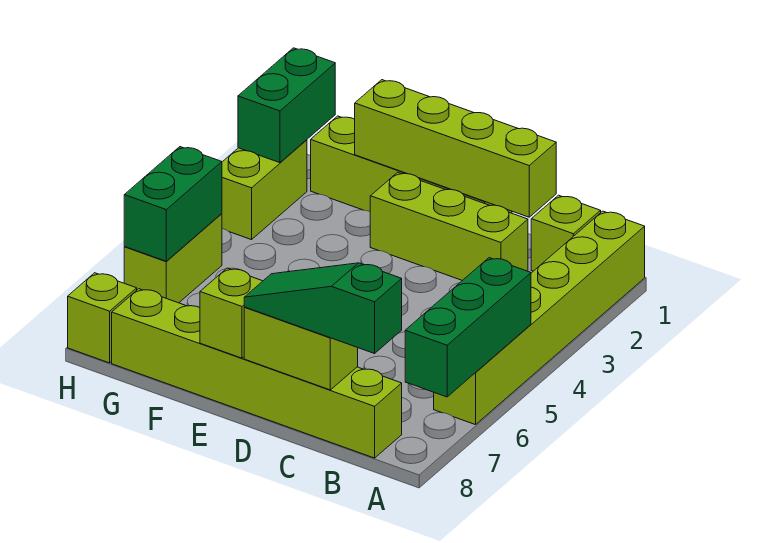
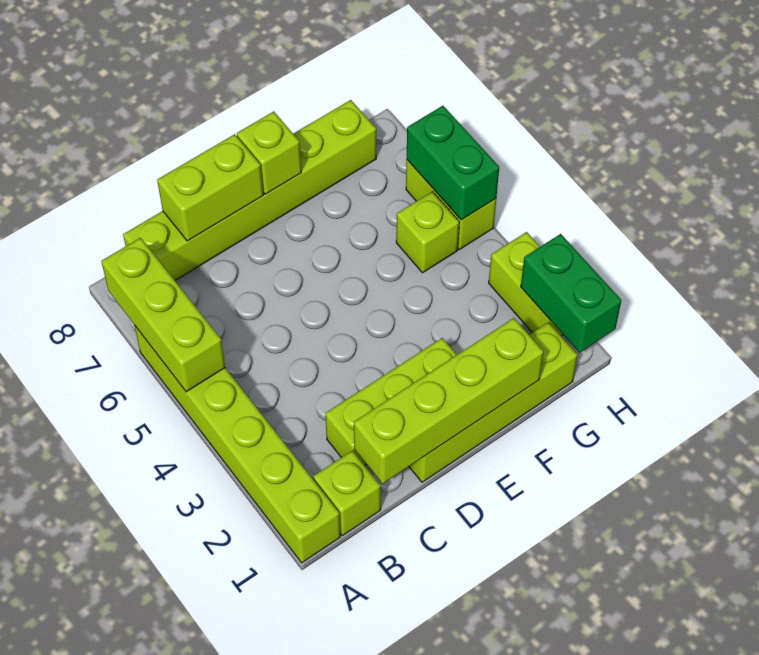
green 1x3 brick [405,258,531,397] -> lime 1x3 brick [101,238,225,392]
green 1x3 slope [244,263,402,354] -> none
lime 1x1 brick [68,273,137,363] -> lime 1x1 brick moved to [396,192,459,273]

